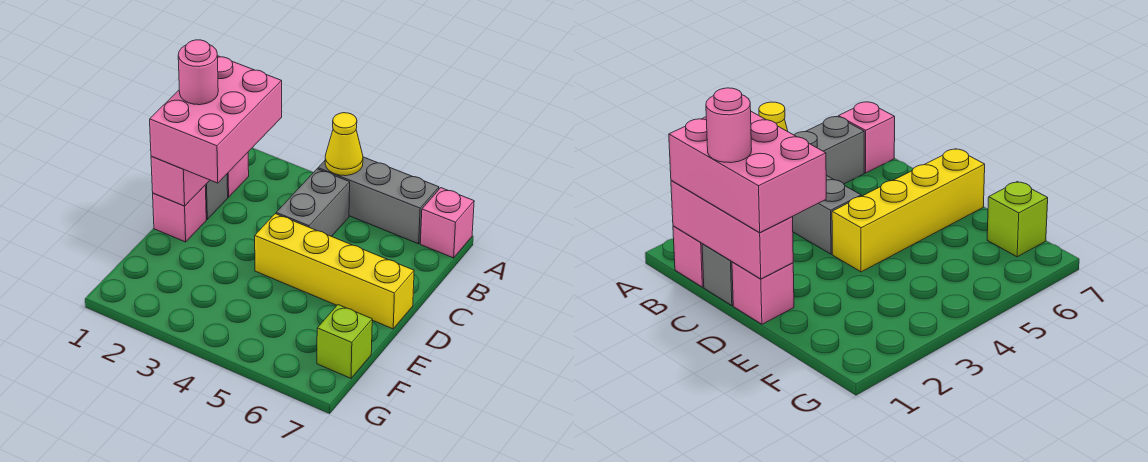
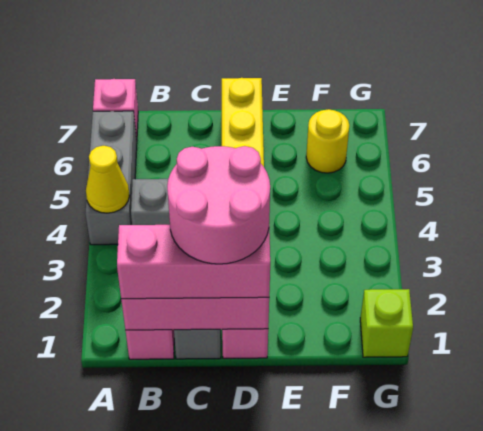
pink 2x3 brick [150,56,282,183] -> pink 1x3 brick [117,225,270,299]
pink 1x1 round brick [178,40,218,105] -> pink 2x2 round brick [167,146,270,264]
none -> yellow 1x1 round brick [306,109,349,173]
lime 1x1 brick [317,305,372,378] -> lime 1x1 brick moved to [360,289,413,357]

